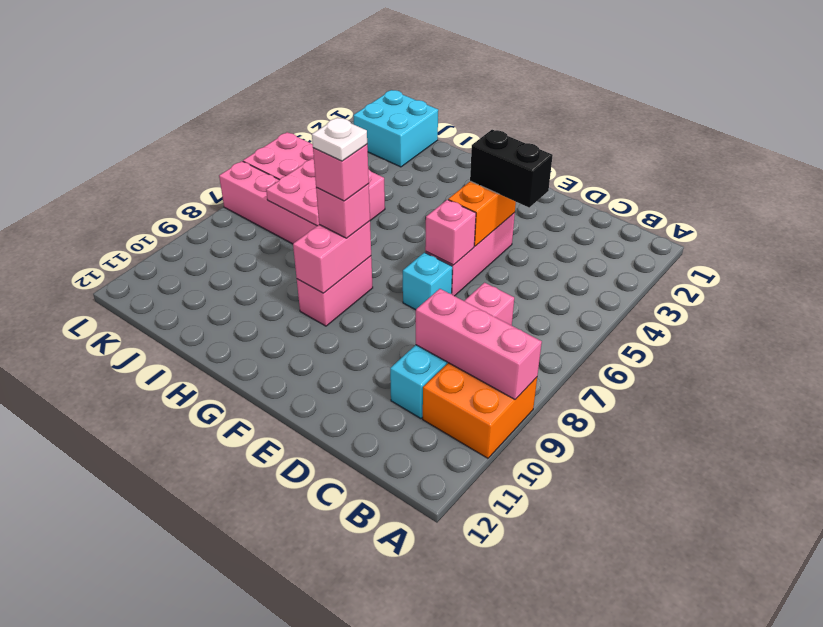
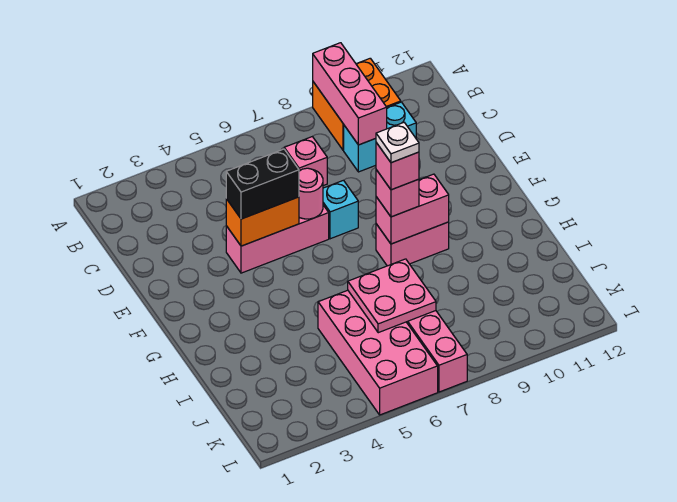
black 1x2 brick [470,130,553,207] -> black 1x2 brick turned to [226,149,299,219]
pink 1x1 brick [425,200,476,265] -> pink 1x1 round brick [299,168,323,219]
cyan 2x2 brick [353,90,438,167] -> none

